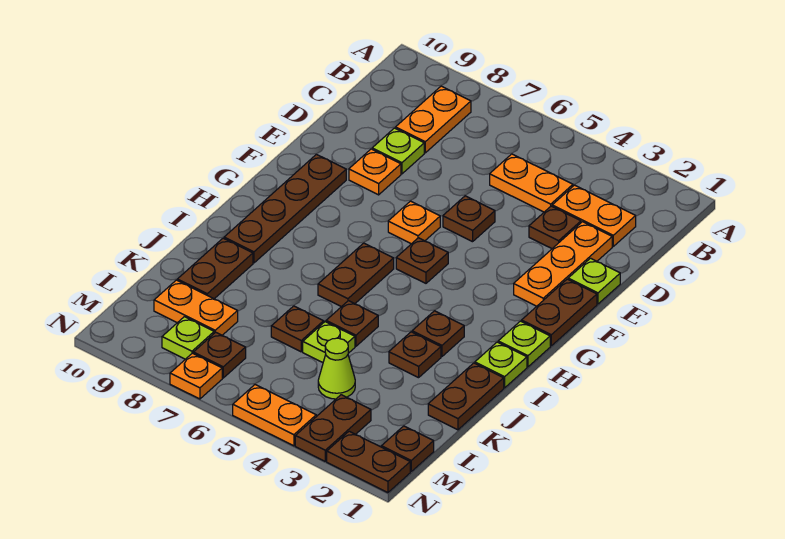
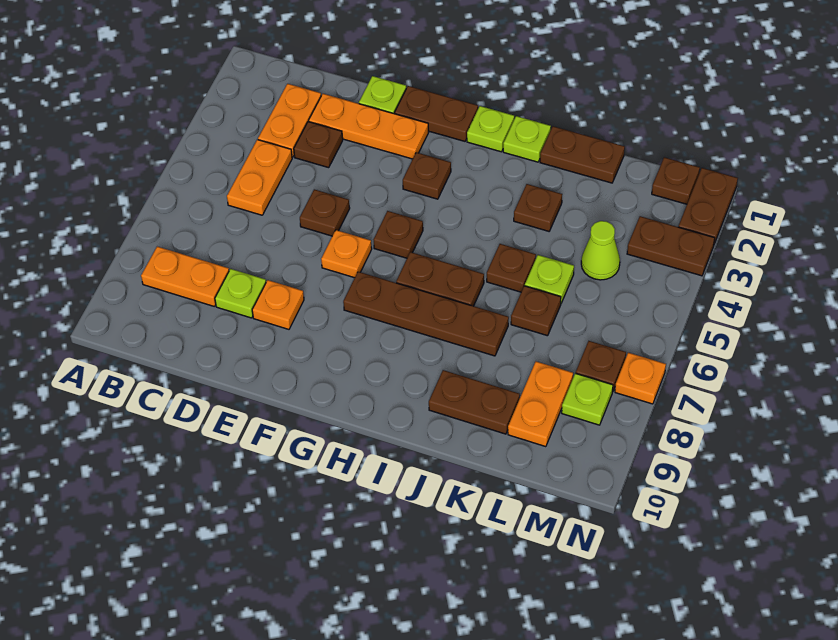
brown 1x4 plate [224,154,346,263] -> brown 1x4 plate moved to [343,272,509,356]
brown 1x1 plate [412,311,464,357] -> brown 1x1 plate moved to [403,152,451,199]
orange 1x2 plate [233,385,316,446] -> none

